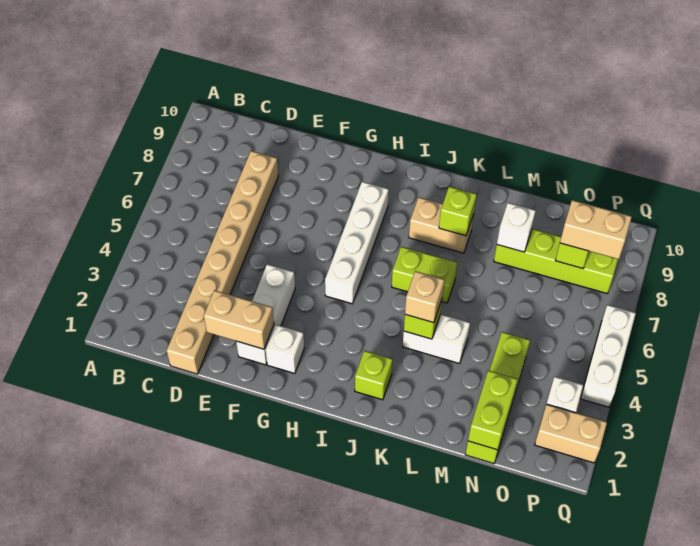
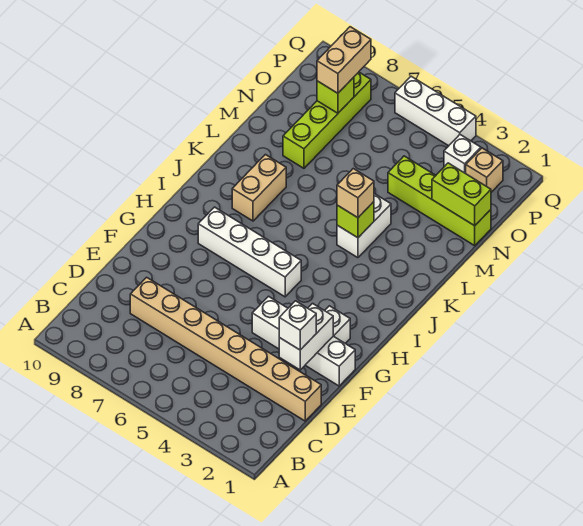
tan 1x2 brick [204,290,274,349] -> white 1x2 brick [279,303,333,370]
white 1x3 brick [236,264,295,365] -> white 1x4 brick [252,296,355,386]
lime 1x1 brick [355,351,393,400] -> none
lime 1x2 brick [392,247,457,303] -> none
lime 1x1 brick [439,187,477,236] -> none
white 1x1 brick [497,203,536,252] -> white 1x1 brick moved to [279,301,316,350]
tan 1x2 brick [535,404,607,463] -> tan 1x1 brick [466,148,503,192]

